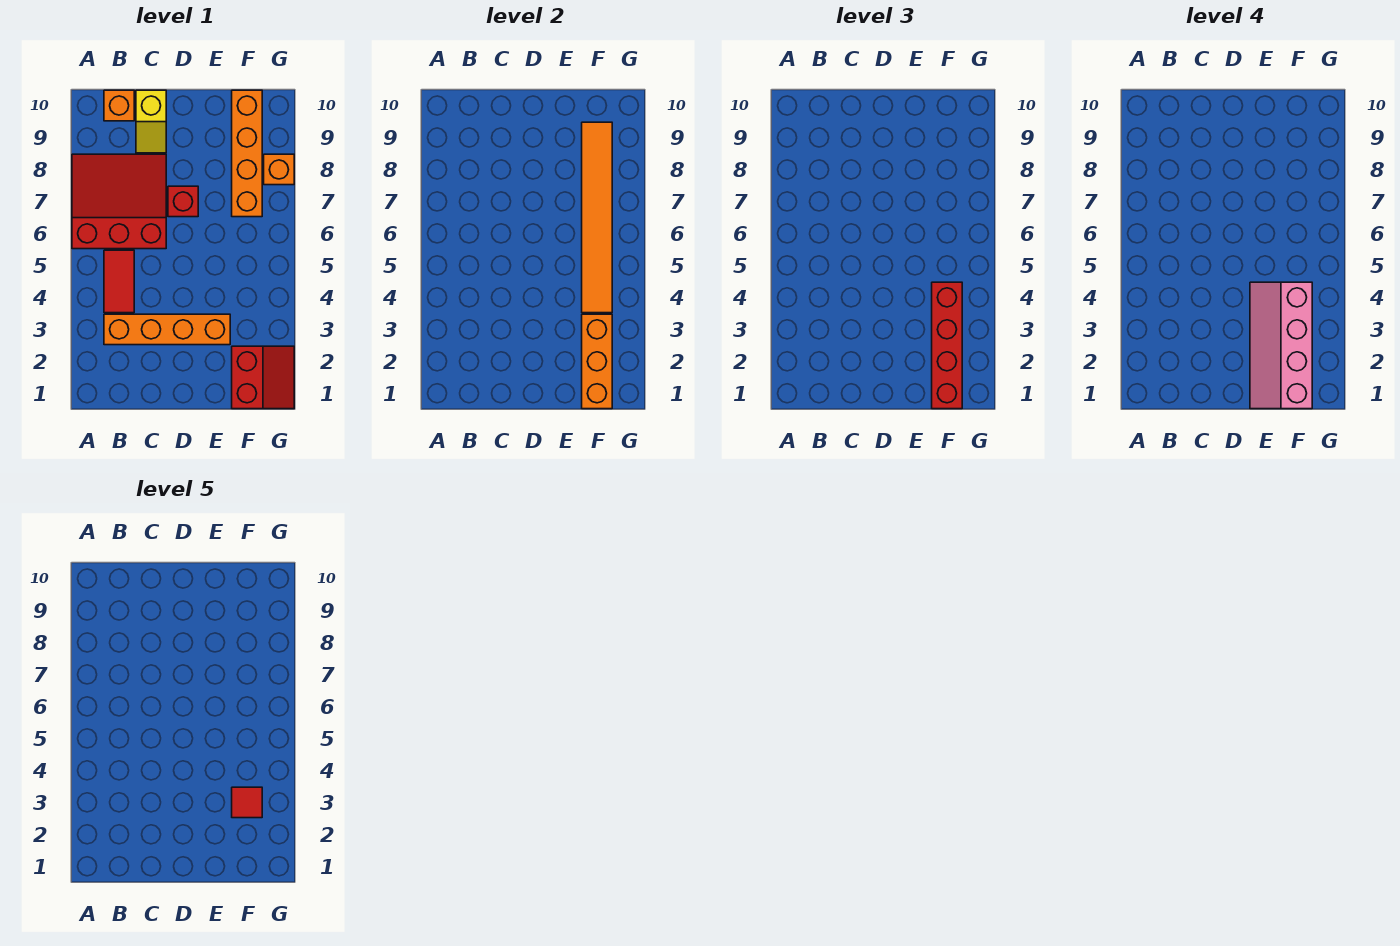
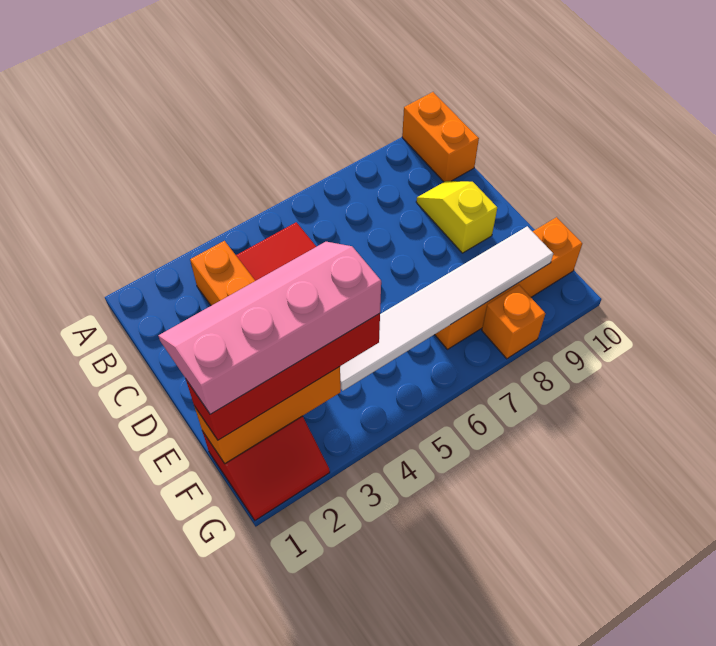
red 3x3 slope [72,154,166,249] -> none
orange 1x1 brick [104,90,134,121] -> orange 1x2 brick [402,92,479,182]
yellow 1x2 slope [136,90,166,153] -> yellow 1x2 slope turned to [416,181,497,253]
red 1x1 brick [168,186,198,217] -> none
red 1x1 tile [232,787,262,818] -> none
orange 1x6 tile [582,122,612,313] -> white 1x6 tile [340,226,553,391]

